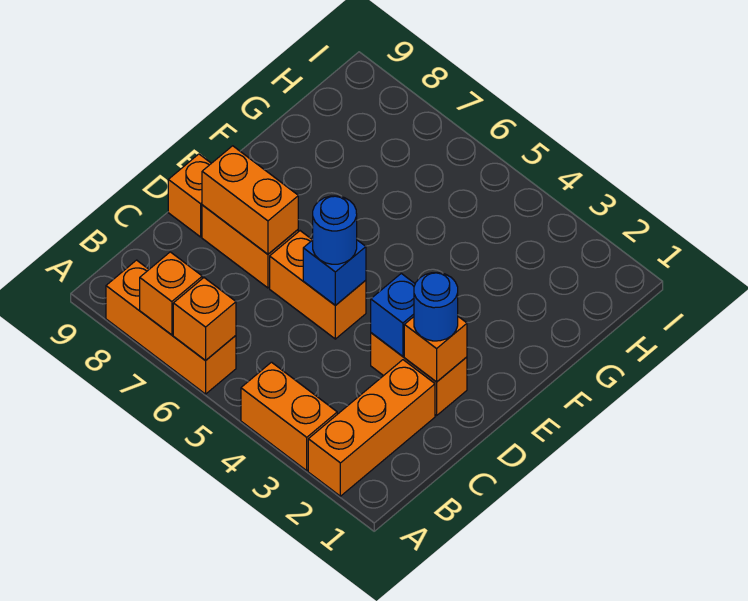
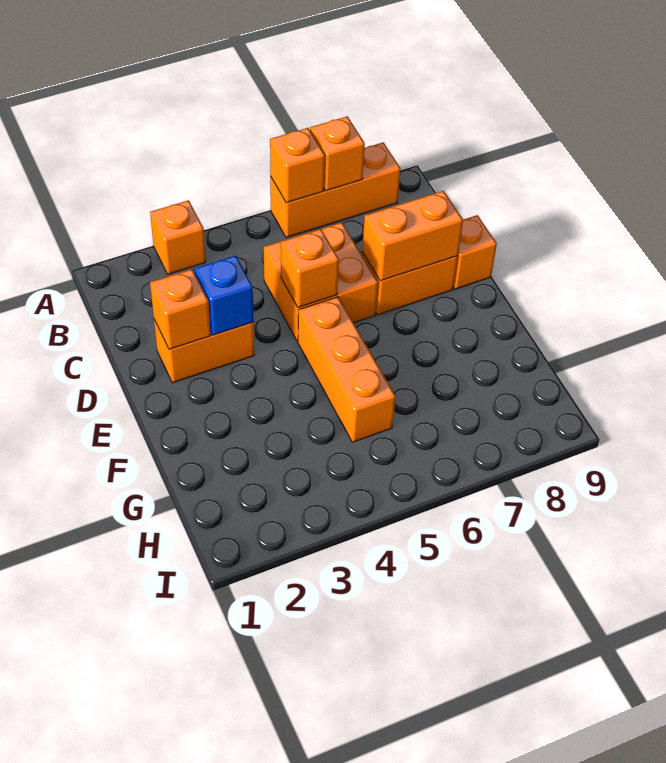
orange 1x3 brick [308,360,435,496] -> orange 1x3 brick moved to [298,297,396,442]
orange 1x2 brick [241,362,337,471] -> orange 1x1 brick [150,200,206,274]
blue 1x1 round brick [414,273,458,341] -> none
orange 1x2 brick [270,231,366,339] -> orange 2x2 brick [264,222,378,341]
blue 1x1 brick [303,240,366,305] -> orange 1x1 brick [281,229,339,308]
blue 1x1 round brick [312,196,357,264] -> none

